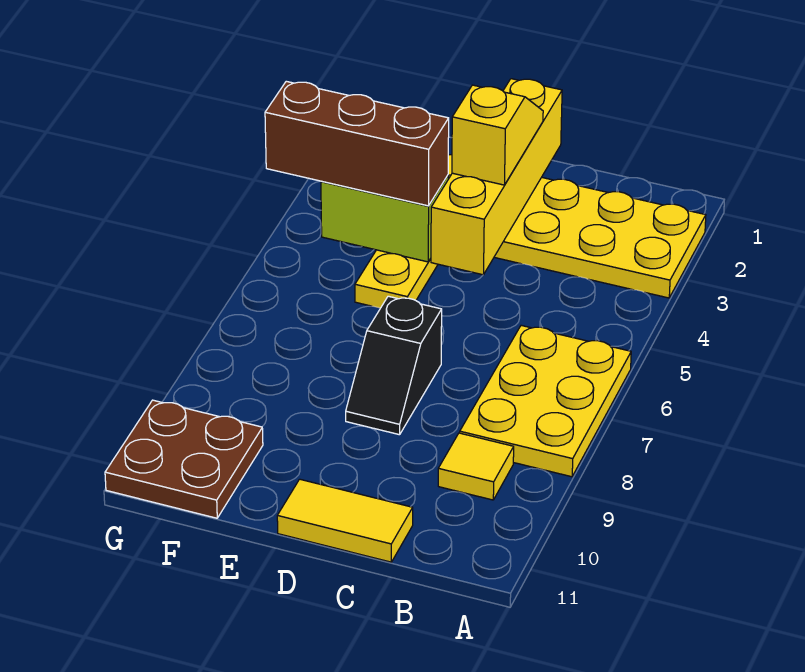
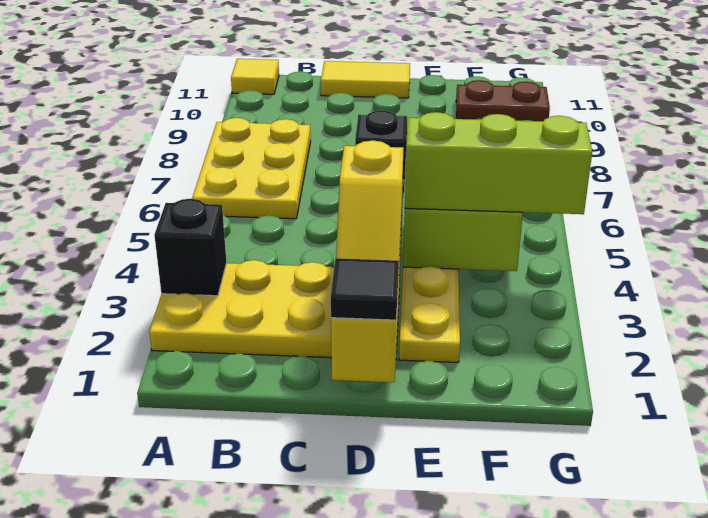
none -> black 1x1 brick [154,199,226,296]
yellow 1x1 tile [438,433,514,500] -> yellow 1x1 tile moved to [231,59,279,94]
none -> black 1x1 tile [331,258,399,320]
brown 1x3 brick [265,81,449,206] -> lime 1x3 brick [405,112,592,214]
brown 2x2 plate [105,400,263,518] -> brown 1x2 plate [456,80,550,121]

